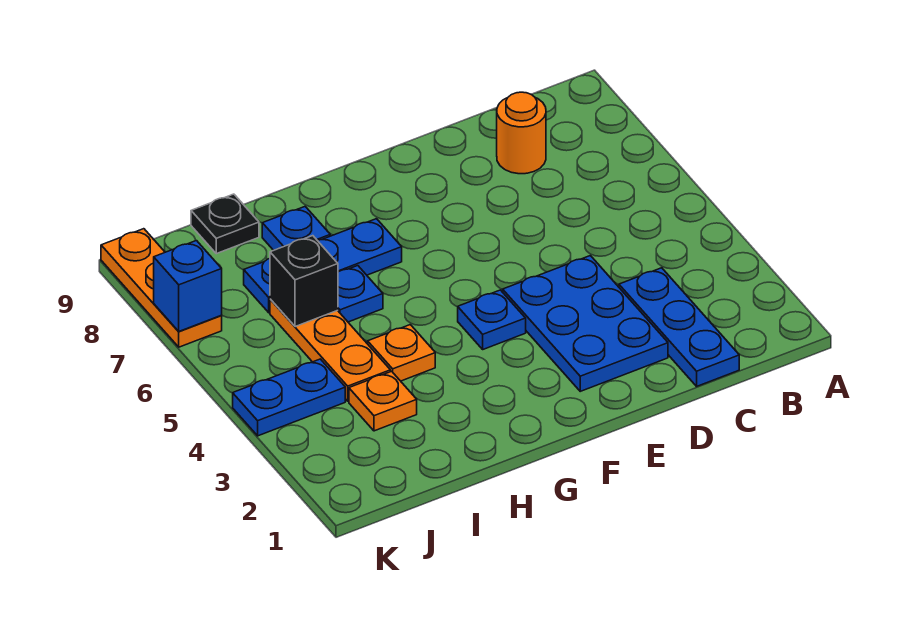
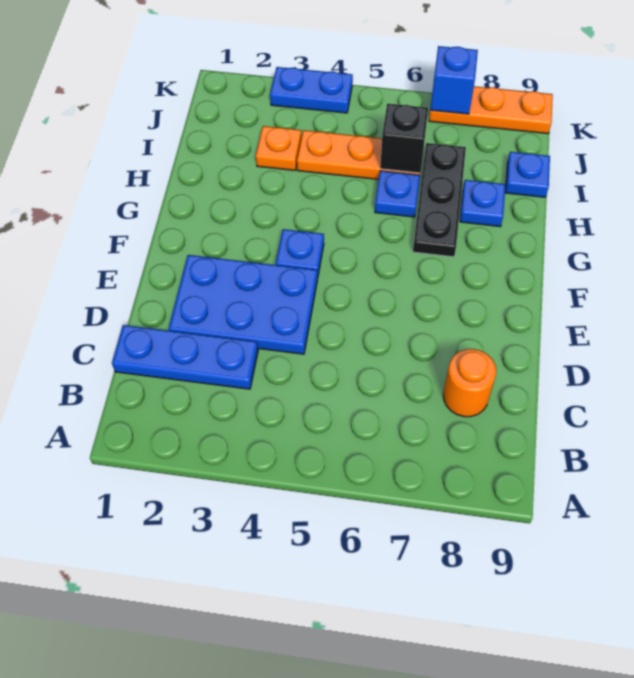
blue 1x3 plate [244,219,402,313] -> black 1x3 plate [413,143,466,257]
orange 1x1 plate [368,325,435,381] -> none
black 1x1 plate [191,194,259,254] -> blue 1x1 plate [505,152,550,197]
blue 1x2 plate [233,359,345,436] -> blue 1x2 plate turned to [270,67,353,113]

